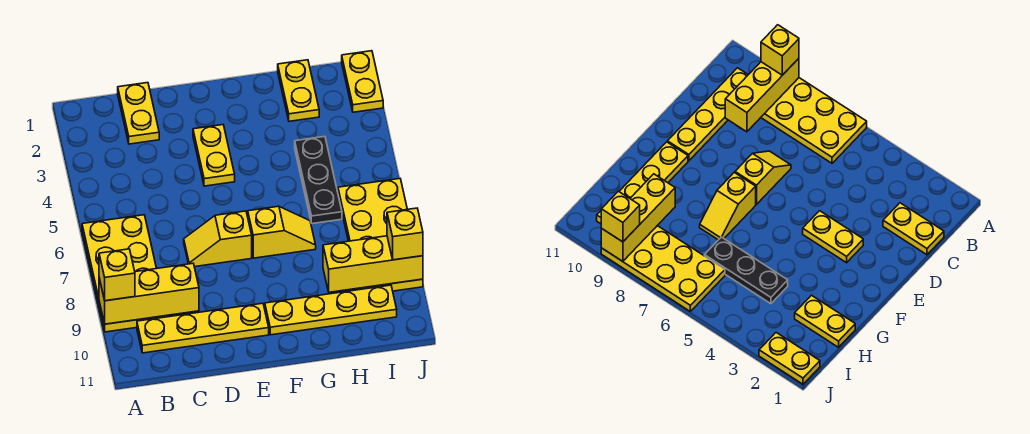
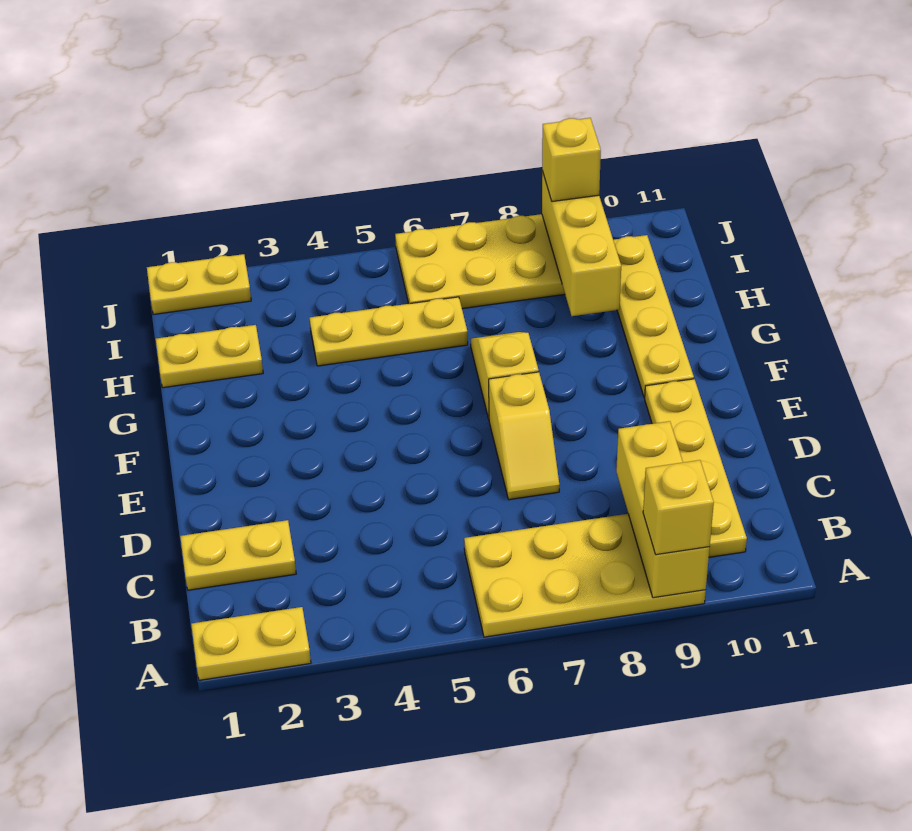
yellow 1x2 plate [193,125,235,186] -> yellow 1x2 plate moved to [191,607,311,680]
black 1x3 plate [295,136,342,224] -> yellow 1x3 plate [310,297,468,366]

